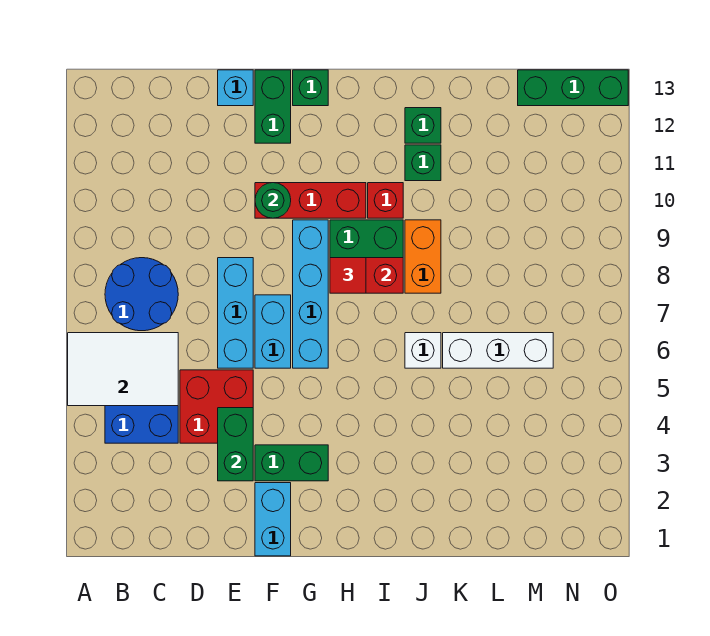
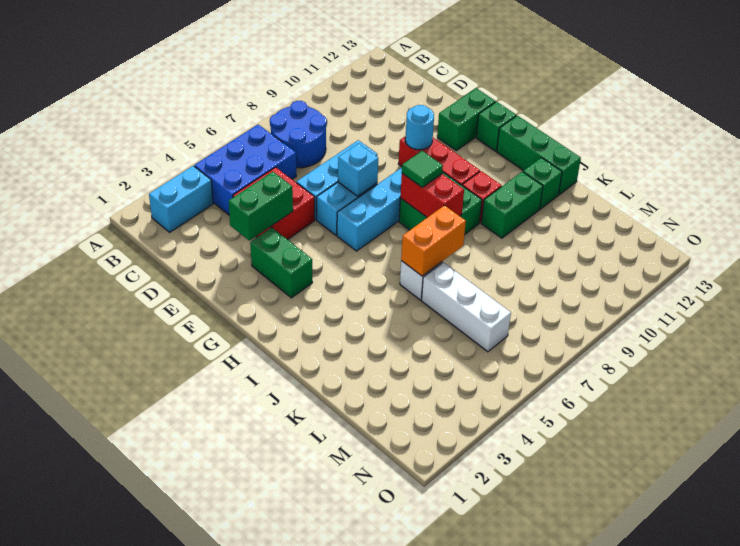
white 2x3 tile [68,333,178,406] -> none
cyan 1x1 brick [218,70,253,106] -> cyan 1x1 brick moved to [338,143,378,196]
cyan 1x2 brick [255,483,291,556] -> cyan 1x2 brick moved to [149,166,213,232]
green 1x1 round brick [255,183,291,218] -> cyan 1x1 round brick [405,105,434,150]
red 1x1 tile [330,258,366,293] -> green 1x1 tile [402,151,443,188]
orange 1x2 brick [405,220,441,293] -> orange 1x2 brick moved to [401,205,466,276]
green 1x1 brick [405,145,441,181] -> green 1x2 brick [481,172,543,238]
green 1x3 brick [518,70,628,106] -> green 1x3 brick moved to [497,116,581,195]

